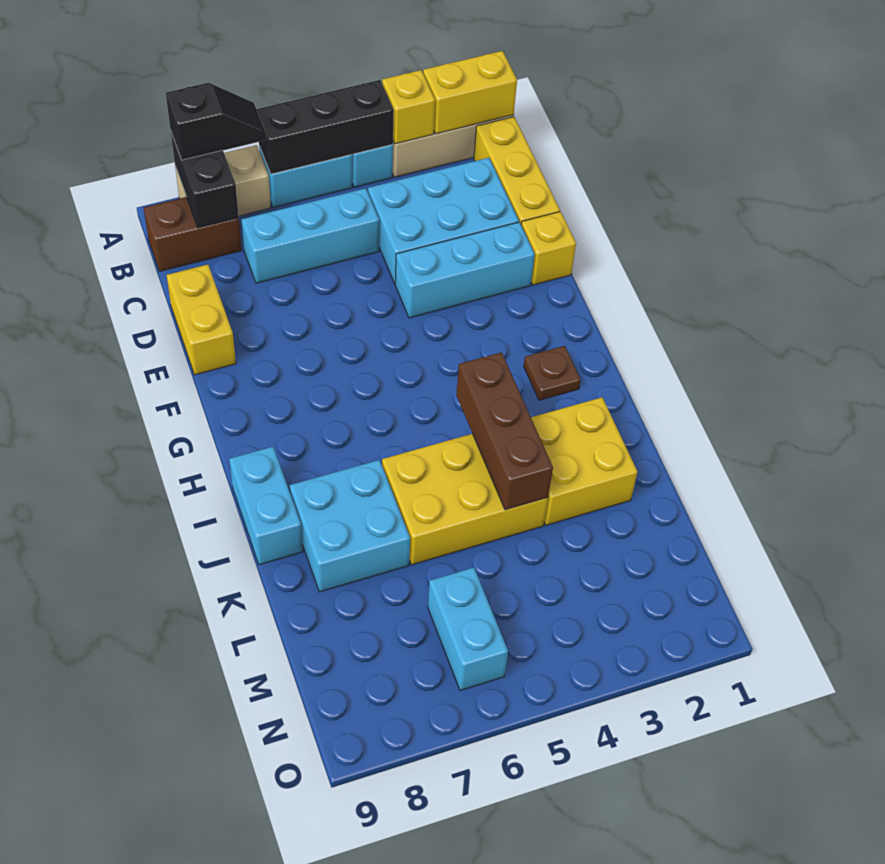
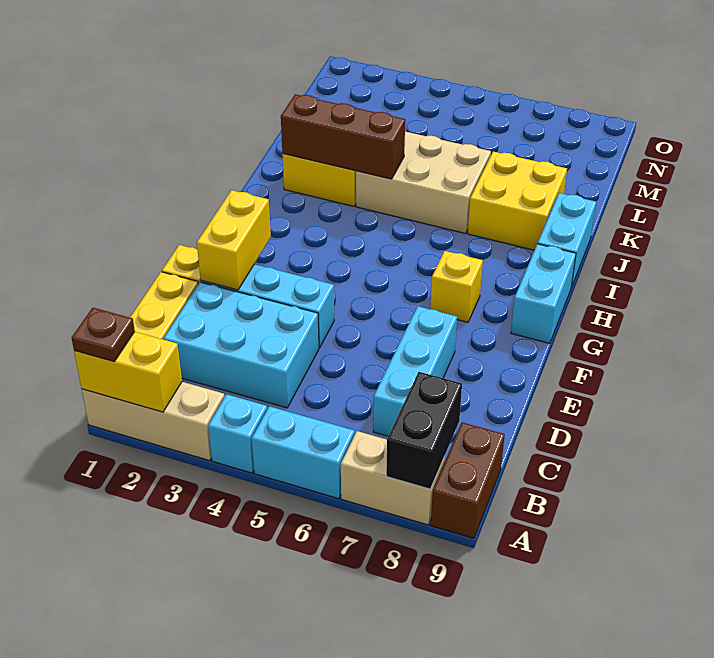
yellow 1x1 brick [382,70,435,144] -> yellow 1x1 brick moved to [430,251,483,322]
black 1x3 brick [257,80,394,174] -> none
black 1x2 slope [166,83,266,160] -> none
brown 1x2 brick [144,197,242,271] -> brown 1x2 brick turned to [431,422,505,538]
cyan 1x3 brick [241,188,379,283] -> cyan 1x3 brick turned to [373,306,457,436]
yellow 1x2 brick [167,265,236,375] -> yellow 1x2 brick moved to [197,190,271,290]
brown 1x1 plate [524,346,581,400] -> brown 1x1 plate moved to [72,308,135,361]
brown 1x3 brick [456,352,553,510] -> brown 1x3 brick turned to [281,94,405,179]
yellow 2x3 brick [382,434,548,565] -> tan 2x3 brick [356,132,491,234]
cyan 2x2 brick [290,460,410,592] -> yellow 2x2 brick [468,152,567,250]
cyan 1x2 brick [428,568,508,690] -> cyan 1x2 brick moved to [511,244,576,343]

